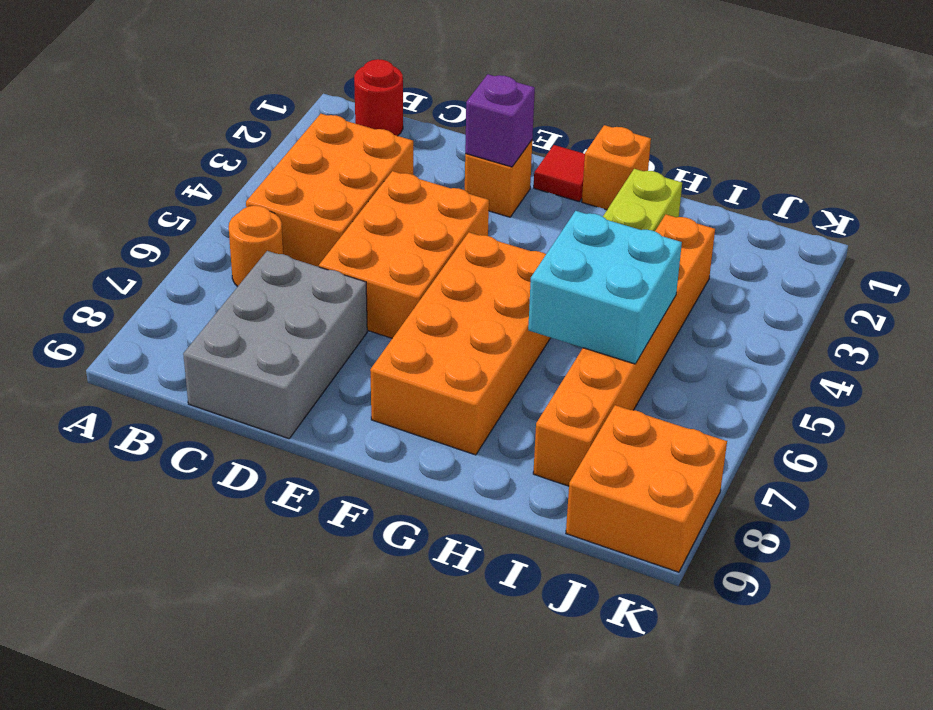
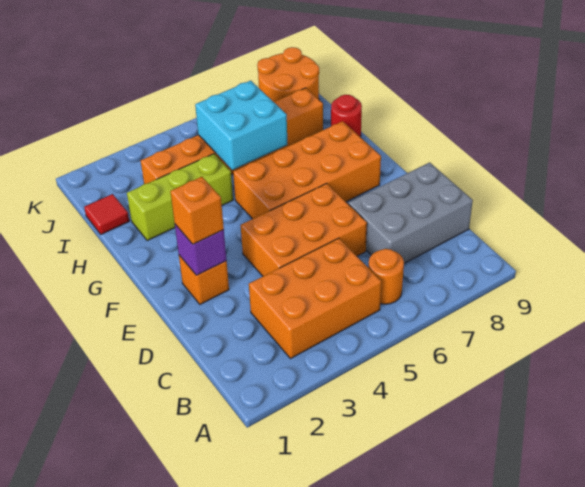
red 1x1 round brick [354,59,403,136] -> red 1x1 round brick moved to [331,95,362,137]
red 1x1 tile [534,145,585,201] -> red 1x1 tile moved to [84,194,129,234]
orange 1x1 brick [582,125,651,210] -> orange 1x1 brick moved to [170,177,224,244]
orange 2x2 brick [566,405,727,572] -> orange 2x2 round brick [257,47,319,102]

